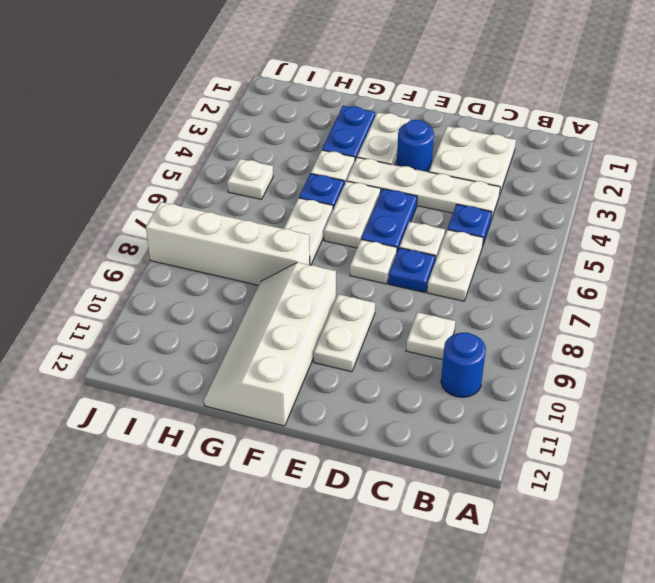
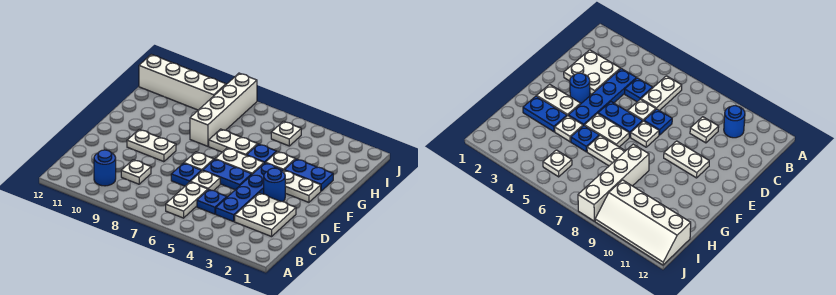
white 1x4 plate [347,158,500,220] -> blue 1x4 plate [216,163,283,222]
white 1x2 plate [427,230,483,301] -> white 1x2 plate turned to [166,182,208,218]
white 2x4 slope [204,262,336,426] -> white 2x4 slope moved to [139,54,226,110]

